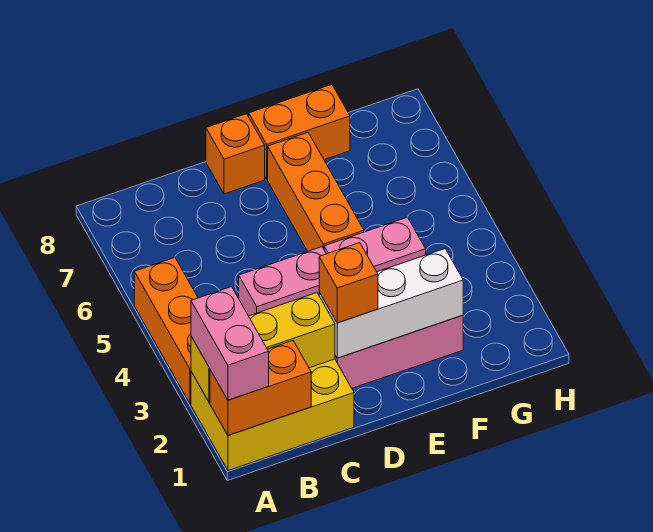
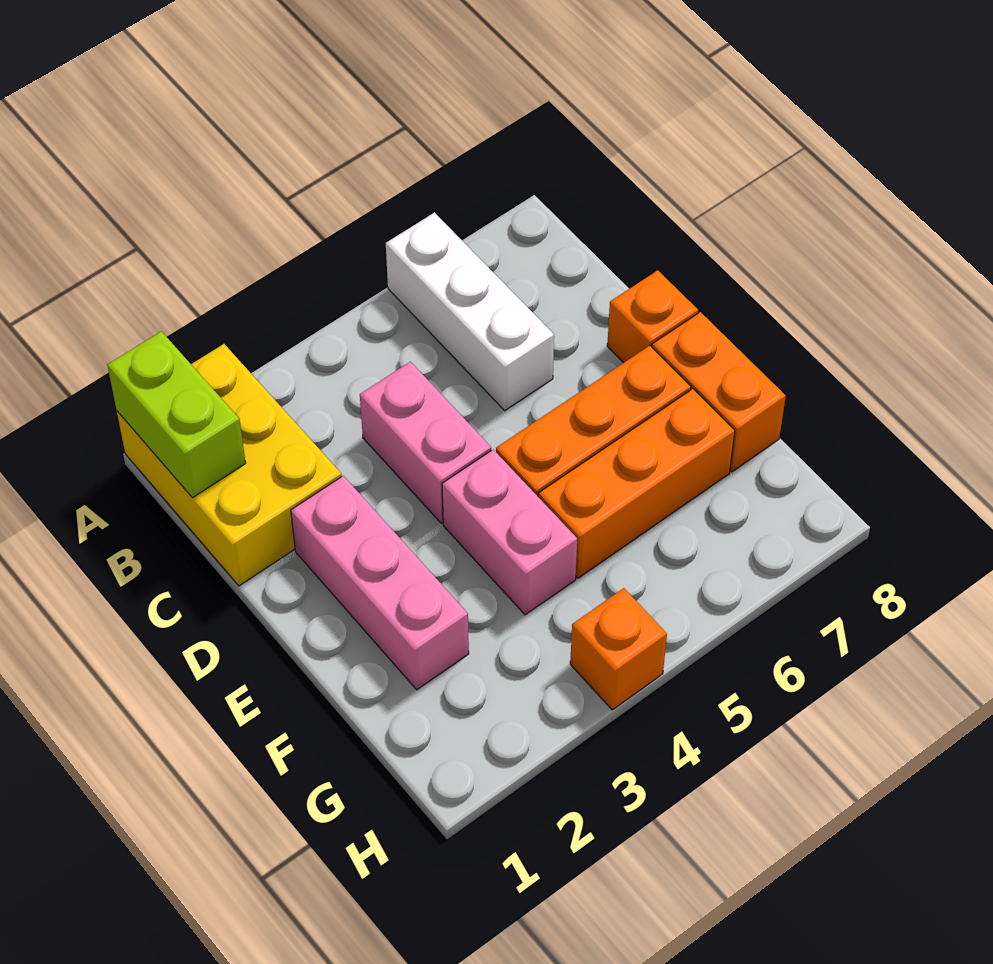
orange 1x2 brick [210,341,311,435] -> lime 1x2 brick [107,331,246,498]
pink 1x2 brick [191,287,269,400] -> none
yellow 1x3 brick [191,293,335,402] -> none
orange 1x3 brick [134,258,198,404] -> orange 1x3 brick moved to [538,389,735,578]
white 1x3 brick [319,249,463,358] -> white 1x3 brick moved to [386,213,554,410]
orange 1x1 brick [319,243,378,323] -> orange 1x1 brick moved to [570,588,667,710]

